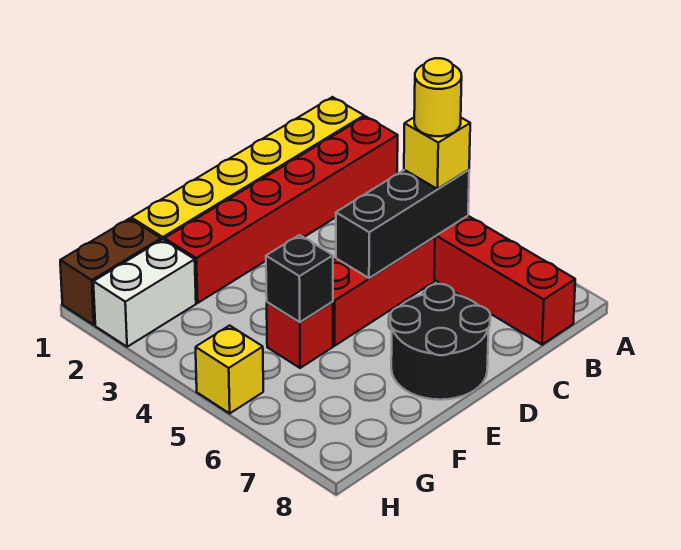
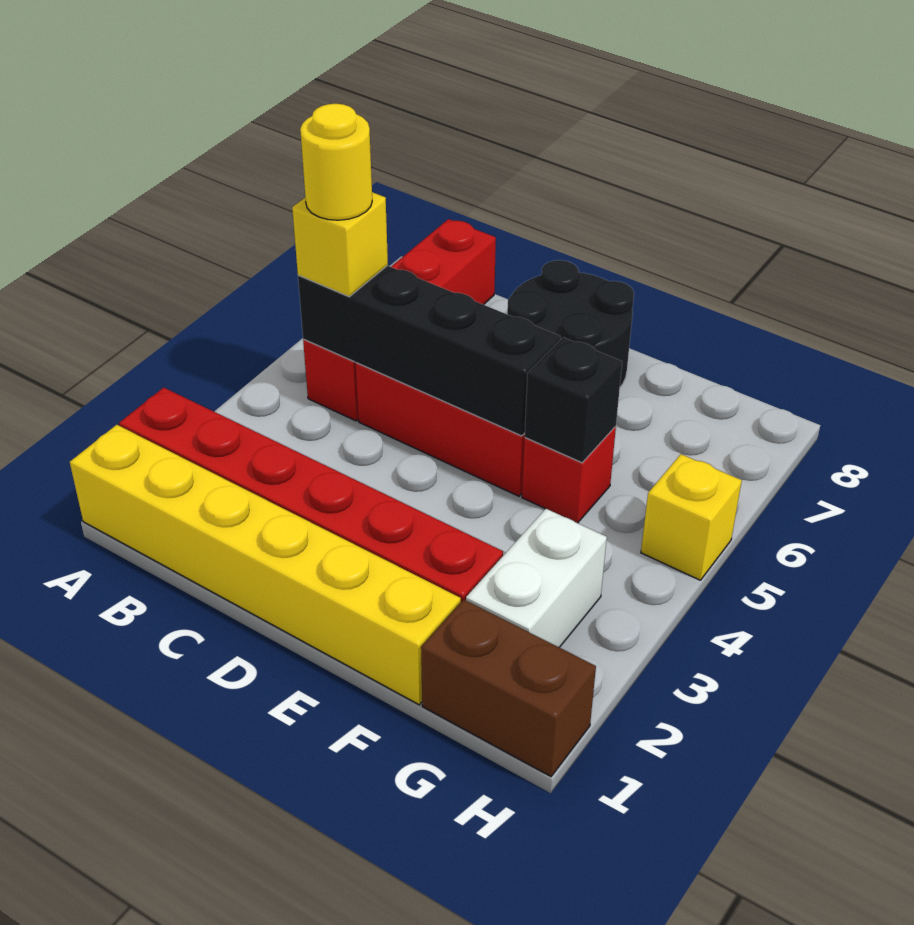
black 1x3 brick [336,170,469,278] -> black 1x4 brick [298,266,560,436]
white 1x2 brick [93,239,196,347] -> white 1x2 brick turned to [466,509,607,647]

